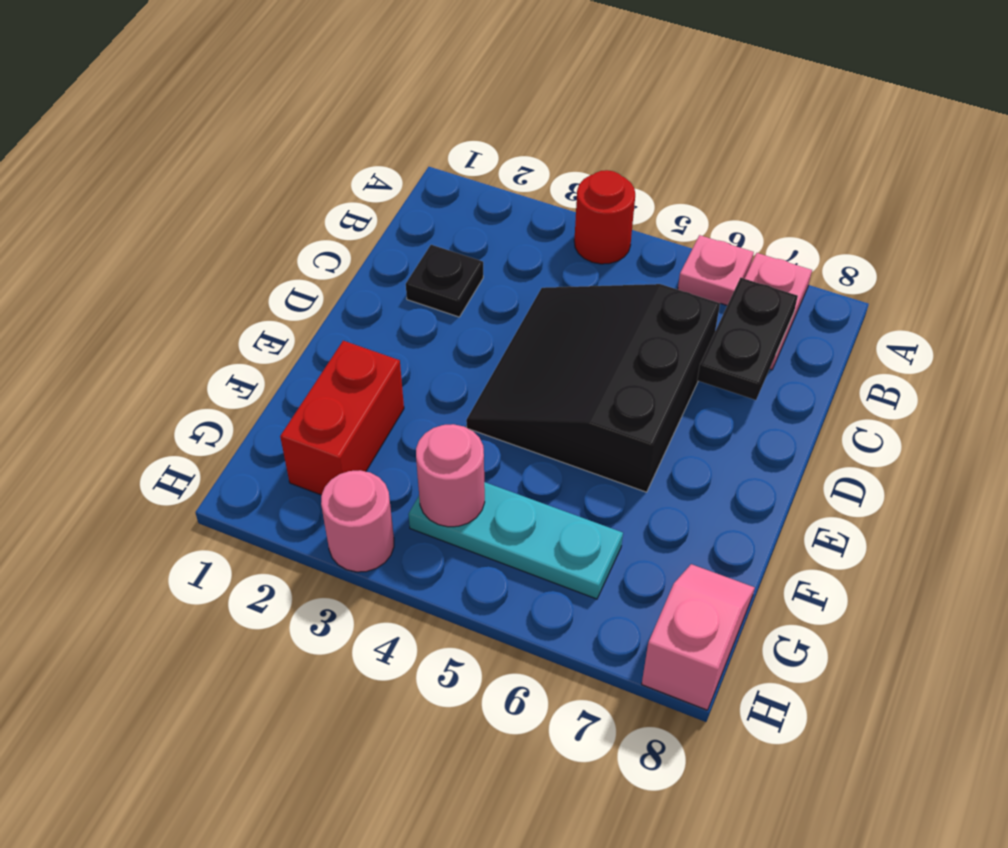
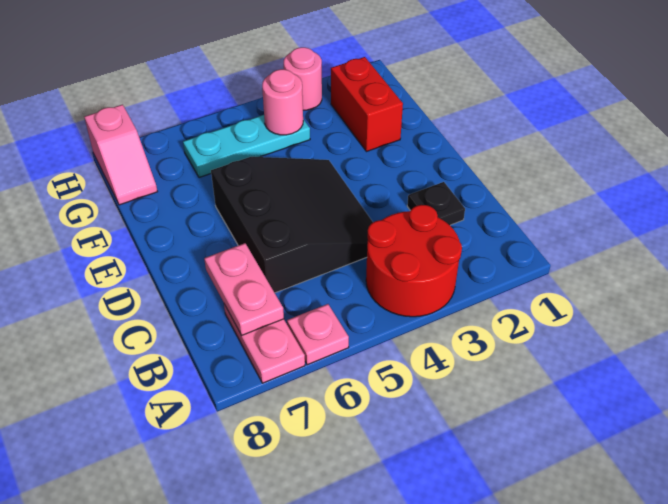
red 1x1 round brick [574,170,635,264] -> red 2x2 round brick [366,205,462,317]
black 1x2 plate [697,278,798,400] -> pink 1x2 plate [204,243,284,335]

